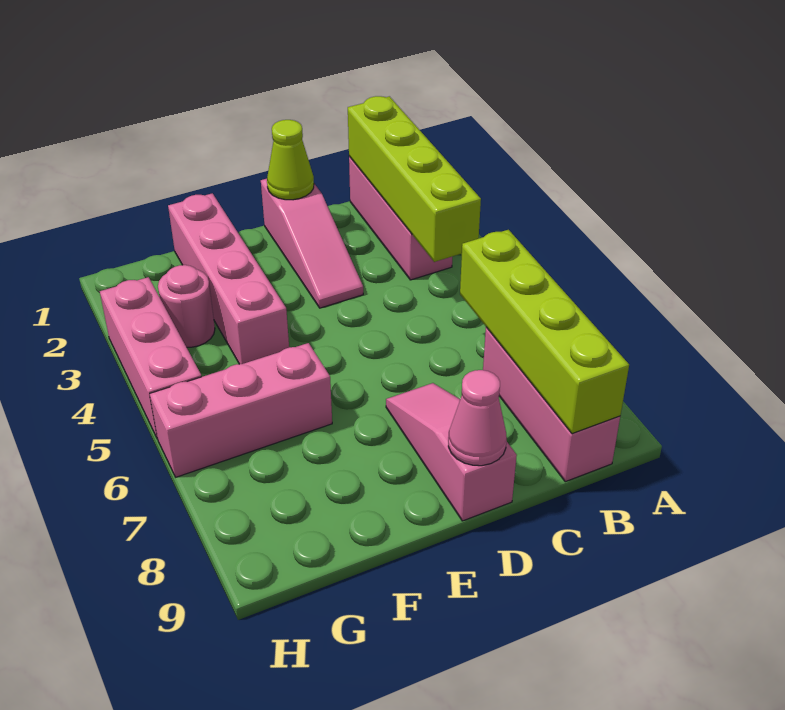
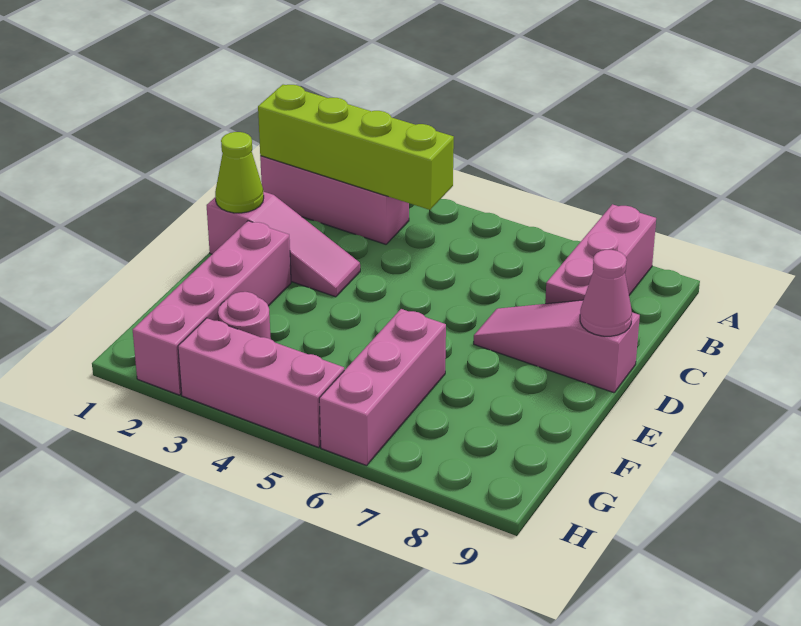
lime 1x4 brick [460,230,629,434] -> none
pink 1x3 brick [483,327,620,482] -> pink 1x3 brick turned to [545,204,656,304]
pink 1x4 brick [168,193,289,364] -> pink 1x4 brick turned to [133,221,291,395]

